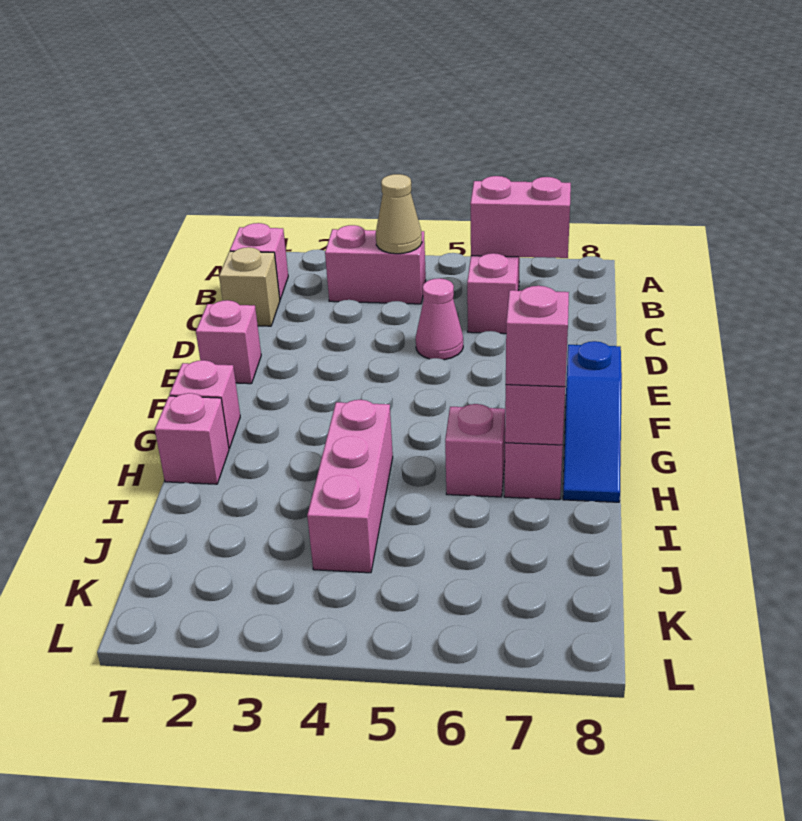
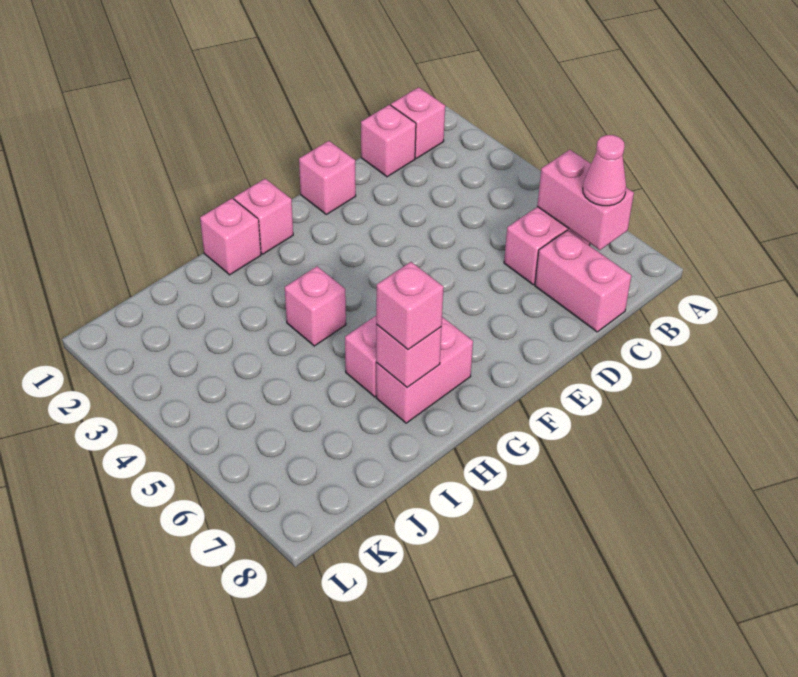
pink 1x2 brick [325,225,426,304] -> pink 1x2 brick moved to [535,230,631,332]
tan 1x1 cone [376,174,422,254] -> none
tan 1x1 brick [219,247,280,326] -> pink 1x1 brick [361,105,416,177]
pink 1x1 cone [416,278,463,360] -> pink 1x1 cone moved to [583,135,626,206]
blue 1x3 slope [563,341,622,502] -> none
pink 1x3 brick [307,400,393,573] -> pink 1x1 brick [285,266,346,346]

